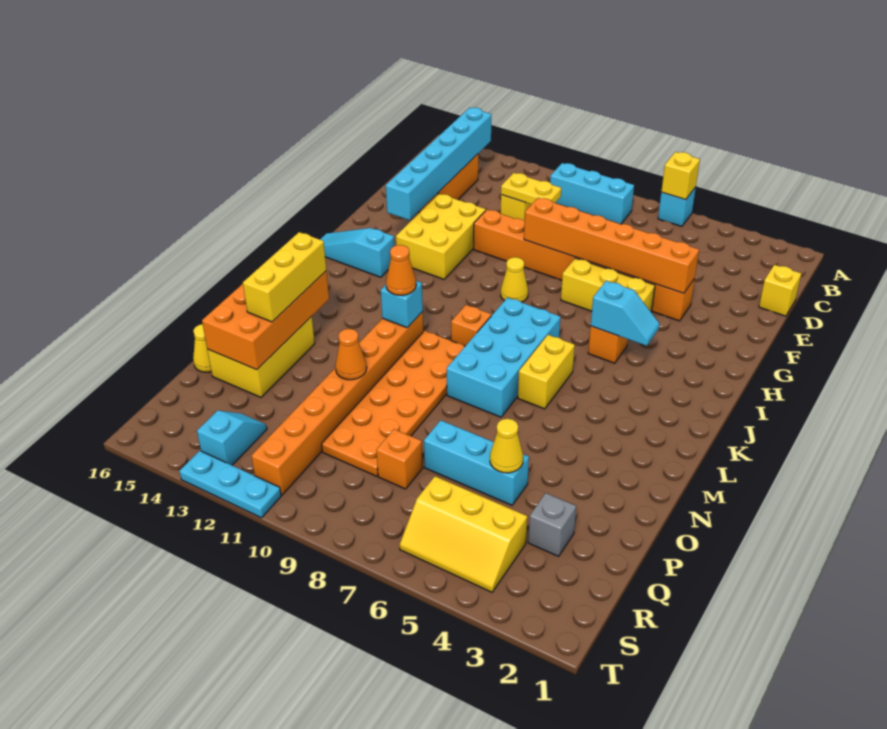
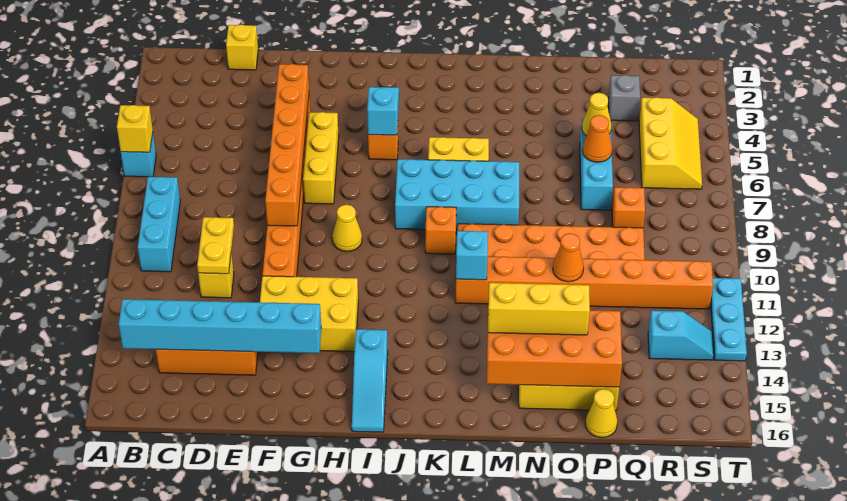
orange 1x1 cone [386,245,416,295] -> orange 1x1 cone moved to [582,115,612,162]
cyan 1x2 slope [197,411,267,465] -> cyan 1x2 slope turned to [648,310,713,360]

